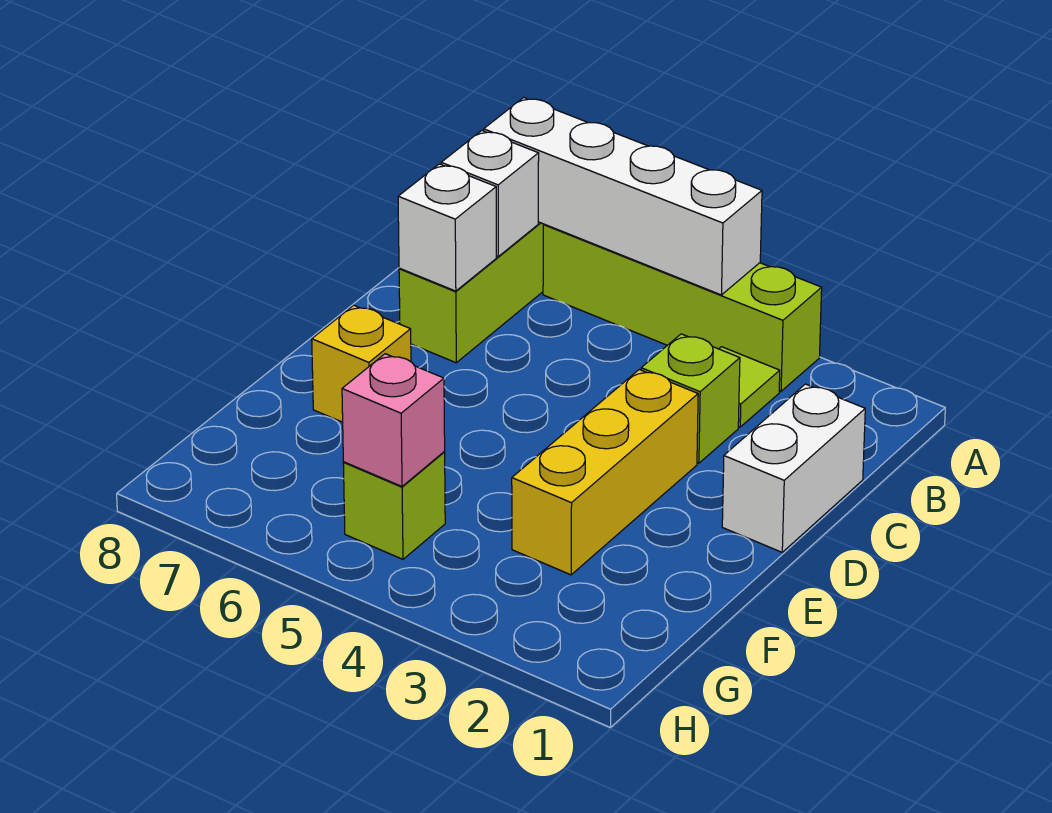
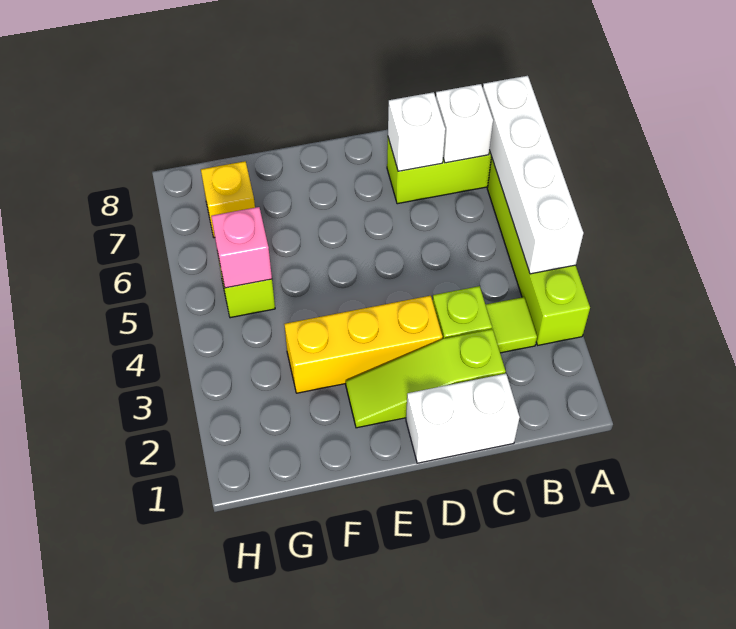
none -> lime 1x3 slope [346,329,506,428]
yellow 1x1 brick [312,305,411,422] -> yellow 1x1 brick moved to [201,161,255,238]

